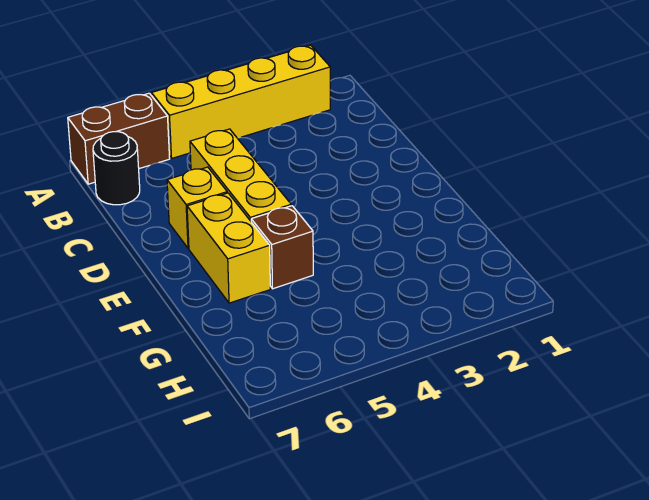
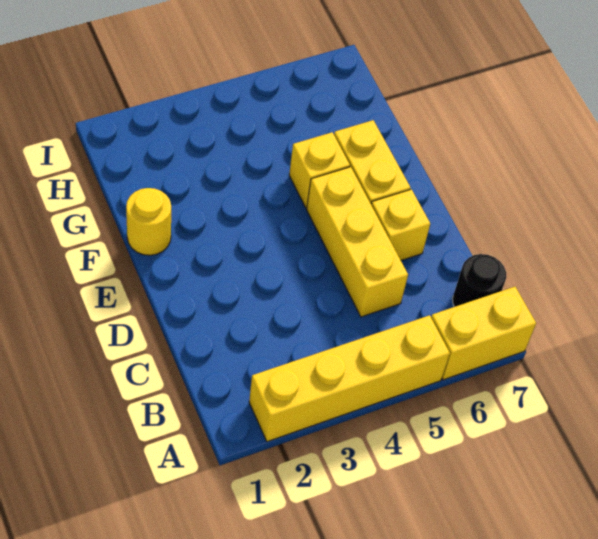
brown 1x2 brick [68,93,170,184] -> yellow 1x2 brick [431,287,536,380]
none -> yellow 1x1 round brick [126,188,171,255]
brown 1x1 brick [251,206,313,289] -> yellow 1x1 brick [289,132,350,208]

